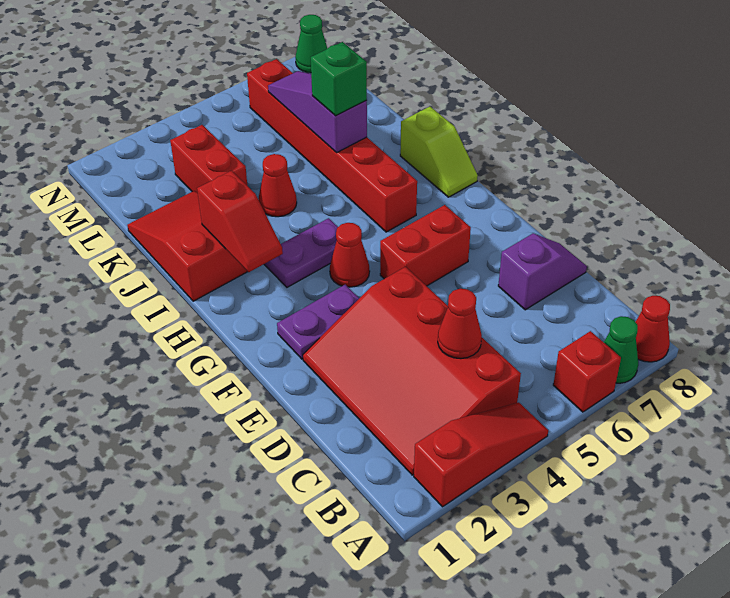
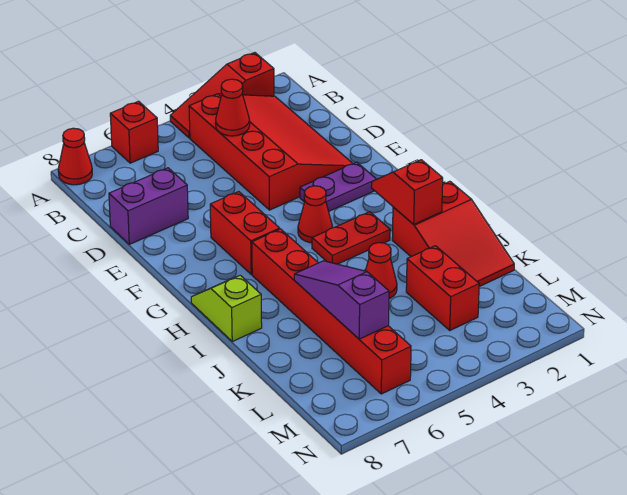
green 1x1 cone [604,316,638,383] -> none
purple 1x2 slope [498,234,587,310] -> purple 1x2 brick [109,168,188,244]
red 1x2 brick [380,205,471,286] -> red 1x2 brick turned to [210,192,280,274]
purple 1x2 plate [264,218,338,287] -> red 1x2 plate [312,212,390,264]
purple 1x3 slope [268,71,367,153] -> purple 1x3 slope turned to [294,261,389,339]
green 1x1 brick [311,42,367,116] -> none
green 1x1 cone [295,15,327,73] -> none

